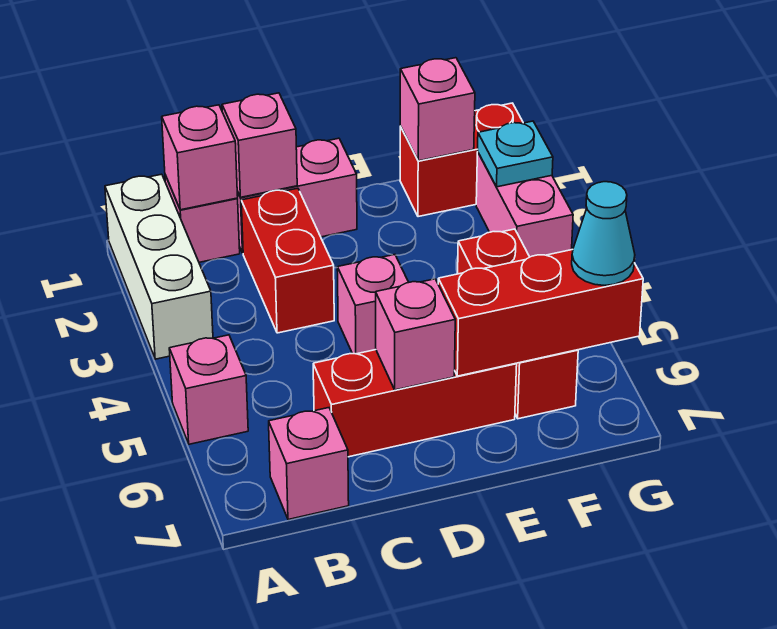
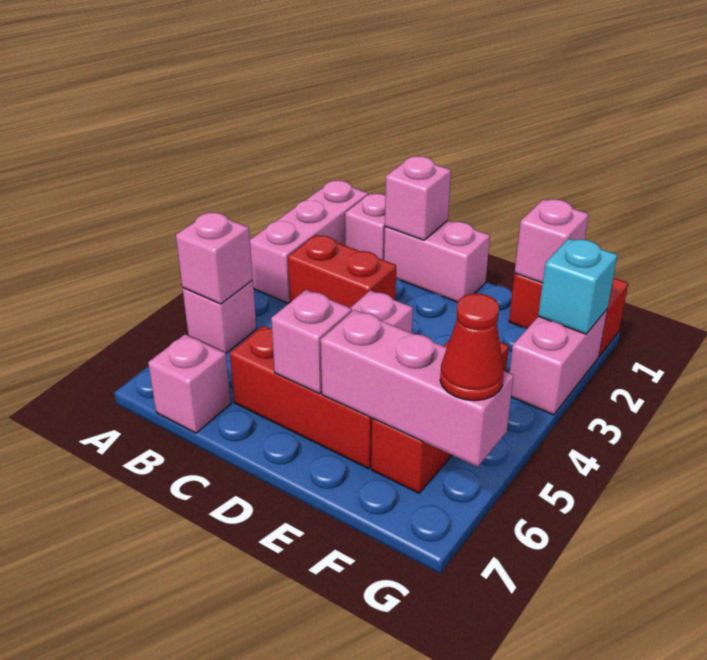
white 1x3 brick [105,174,213,359] -> pink 1x3 brick [250,180,368,303]
pink 1x1 brick [162,105,238,210] -> pink 1x1 brick moved to [176,212,253,304]
red 1x2 brick [241,188,334,333] -> red 1x2 brick turned to [288,235,396,308]
red 1x3 brick [438,250,643,376] -> pink 1x3 brick [321,310,514,467]
cyan 1x1 plate [478,121,553,187] -> cyan 1x1 brick [538,239,618,334]
cyan 1x1 cone [572,182,635,285] -> red 1x1 cone [440,293,504,401]

